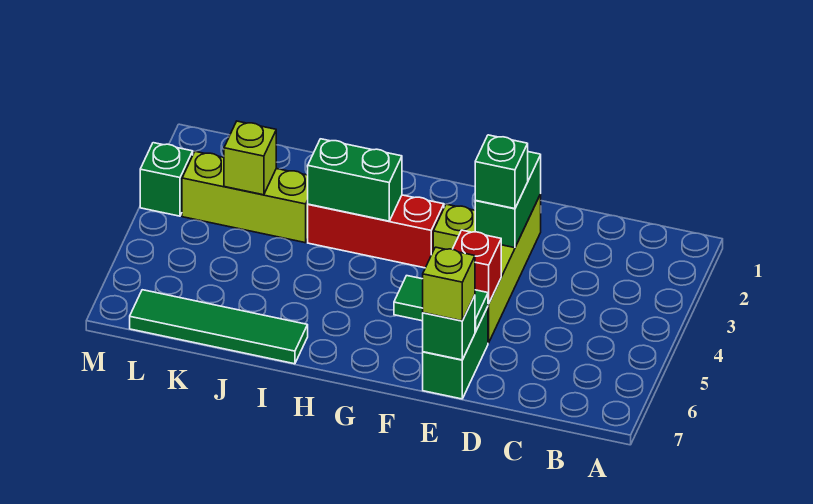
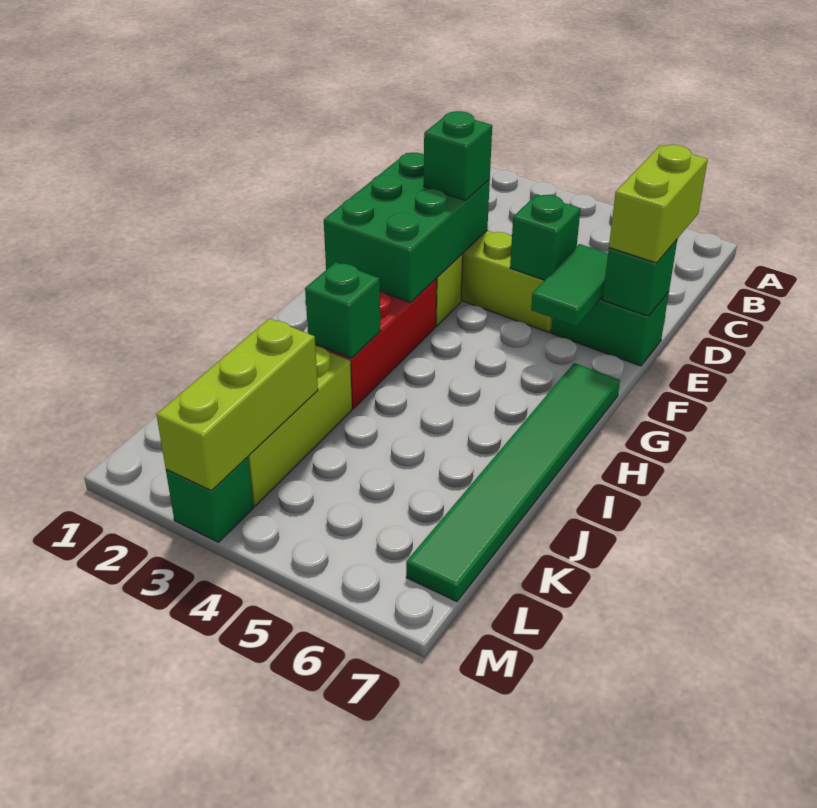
green 1x2 brick [475,152,541,248] -> green 2x3 brick [324,153,490,302]
red 1x1 brick [453,230,501,304] -> green 1x1 brick [510,194,581,280]
lime 1x1 brick [423,247,475,321] -> lime 1x2 brick [609,145,708,263]
green 1x2 brick [308,139,402,221] -> green 1x1 brick [305,262,381,358]
green 1x4 tile [130,290,308,364] -> green 1x6 tile [406,363,620,602]
lime 1x1 brick [224,121,276,195] -> lime 1x3 brick [156,318,318,491]

